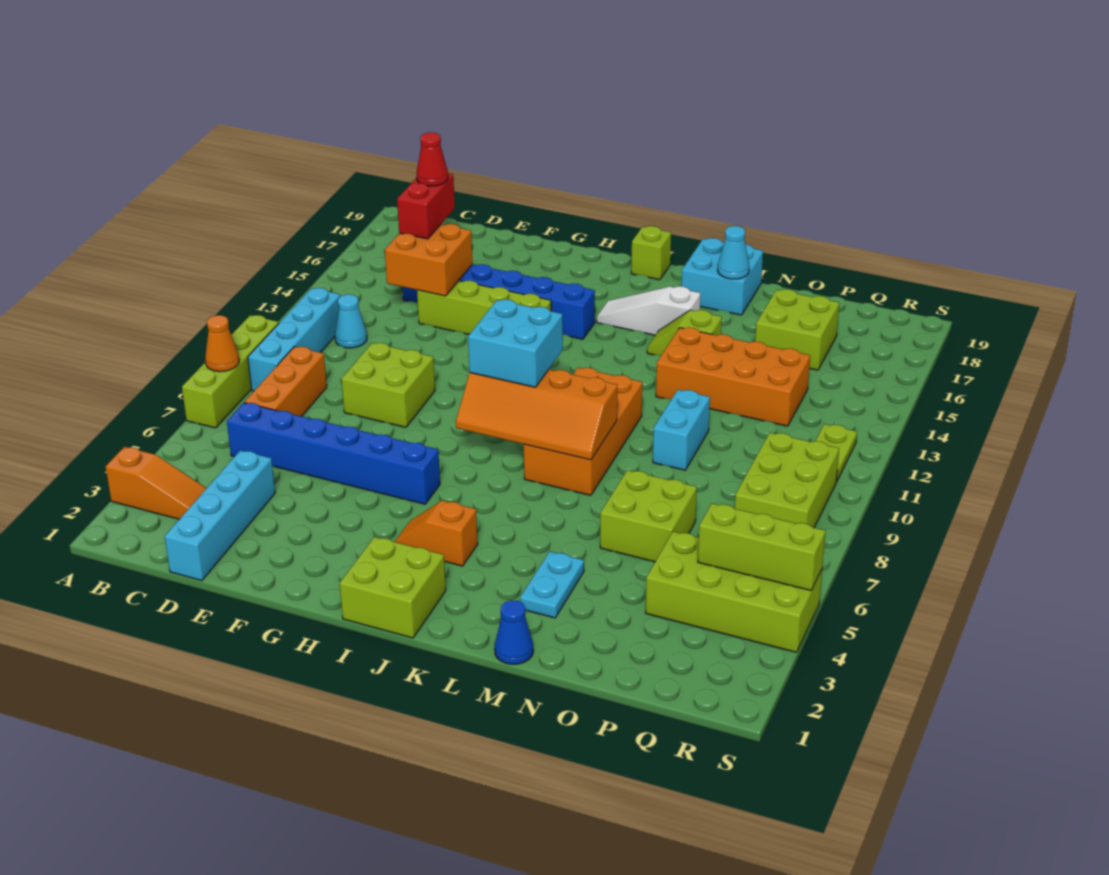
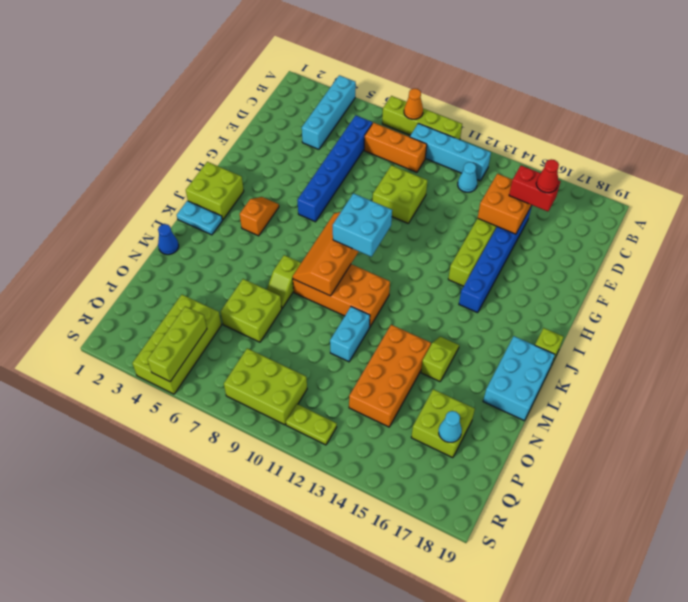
orange 1x3 slope [106,447,207,519] -> none
cyan 1x4 brick [165,450,275,581] -> cyan 1x4 brick turned to [302,75,356,149]
white 1x3 slope [597,286,700,335] -> none
none -> lime 1x2 slope [267,255,301,308]
cyan 2x2 brick [682,238,763,315] -> cyan 2x3 brick [483,336,555,421]
cyan 1x2 plate [520,552,584,618] -> cyan 1x2 plate moved to [177,201,222,235]
cyan 1x1 cone [718,226,749,279] -> cyan 1x1 cone moved to [439,411,462,442]
cyan 1x2 brick [653,390,710,470] -> cyan 1x2 brick turned to [330,307,370,362]

